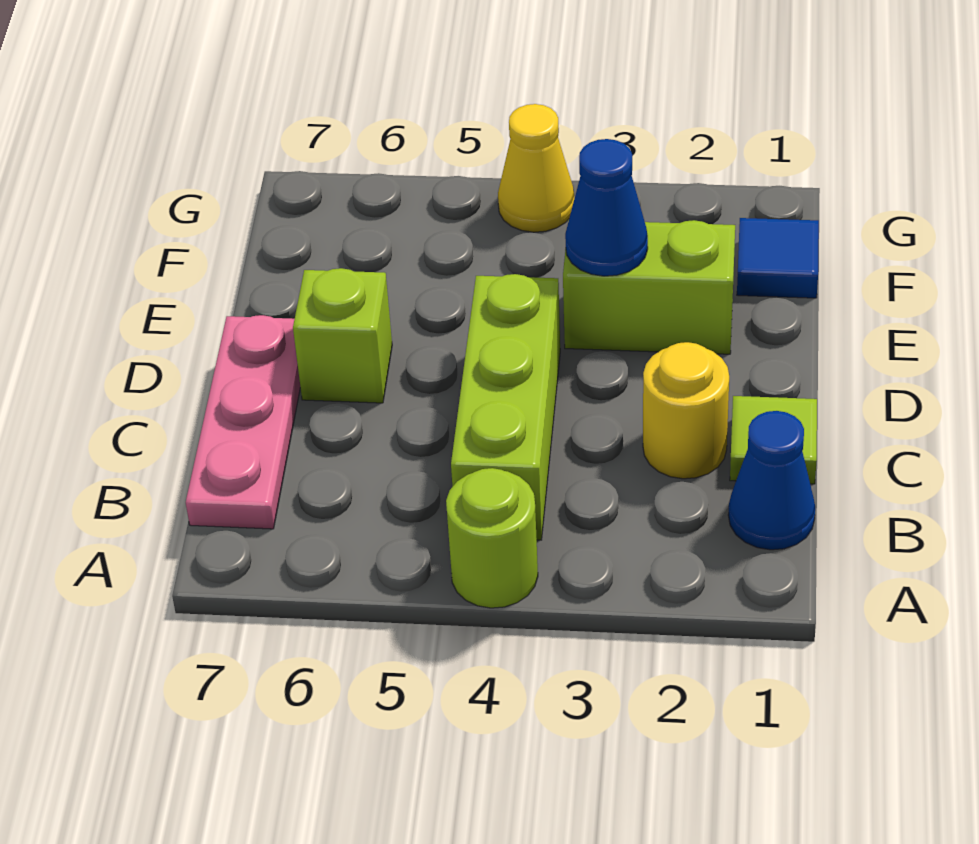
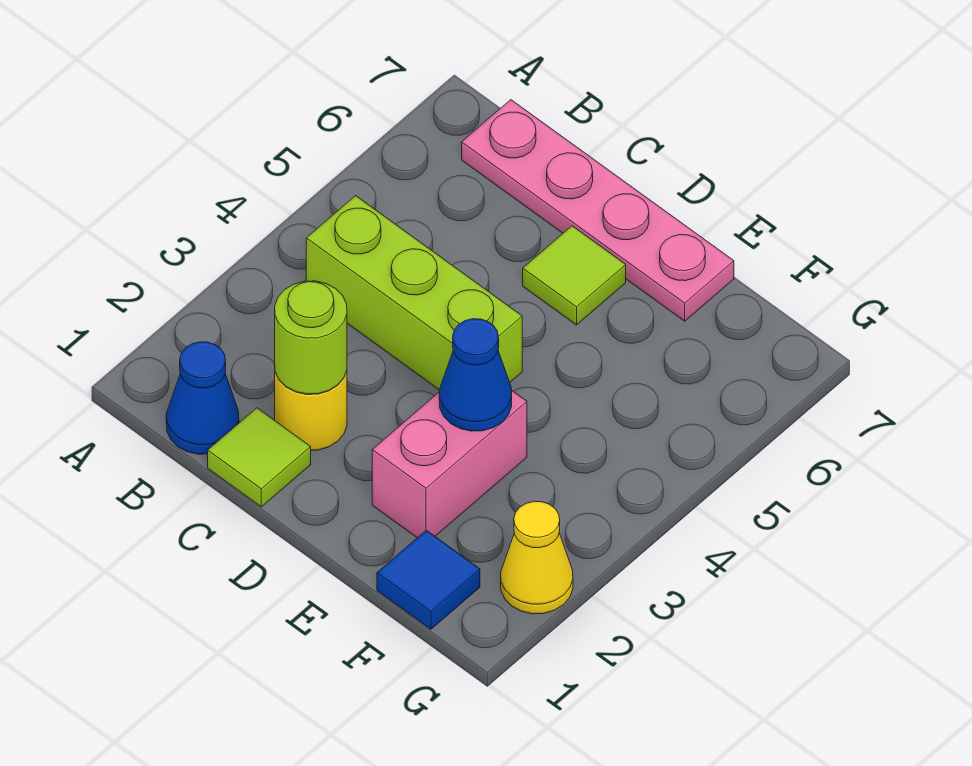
lime 1x1 round brick [446,468,538,608] -> lime 1x1 round brick moved to [275,281,347,394]
pink 1x3 plate [186,315,300,529] -> pink 1x4 plate [462,100,734,321]
lime 1x1 brick [293,268,392,403] -> lime 1x1 tile [523,226,626,325]
lime 1x2 brick [563,220,735,354] -> pink 1x2 brick [372,390,527,538]
yellow 1x1 cone [498,104,574,232] -> yellow 1x1 cone moved to [501,501,573,614]

